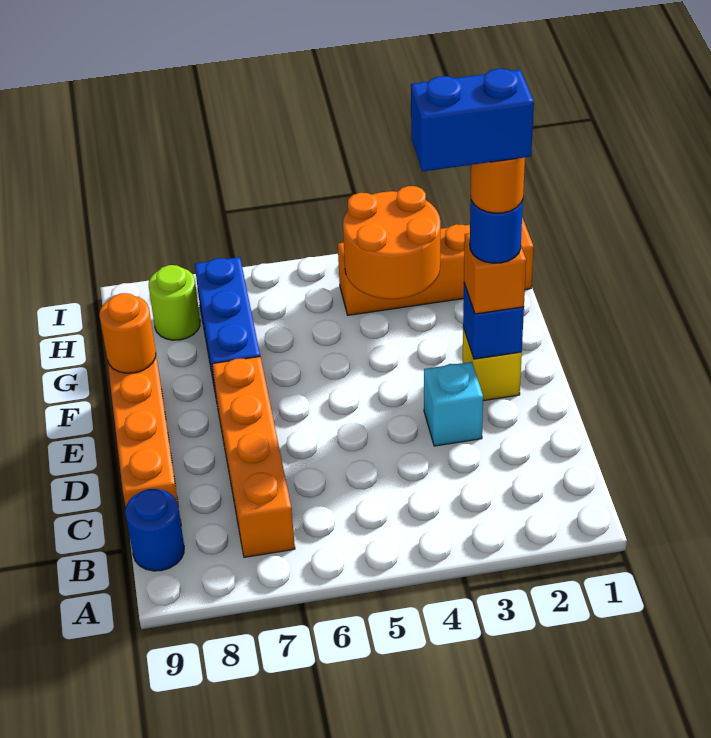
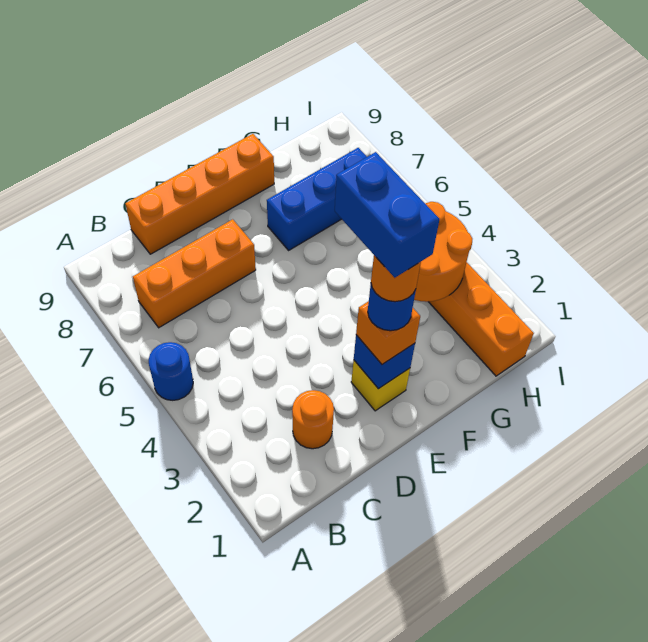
orange 1x4 brick [212,357,295,557] -> orange 1x3 brick [133,219,256,328]
blue 1x1 round brick [125,489,184,571] -> blue 1x1 round brick moved to [149,342,193,400]
cyan 1x1 brick [424,362,483,446] -> none
orange 1x1 round brick [99,293,156,373] -> orange 1x1 round brick moved to [292,390,334,449]
lime 1x1 round brick [149,265,200,340] -> none

